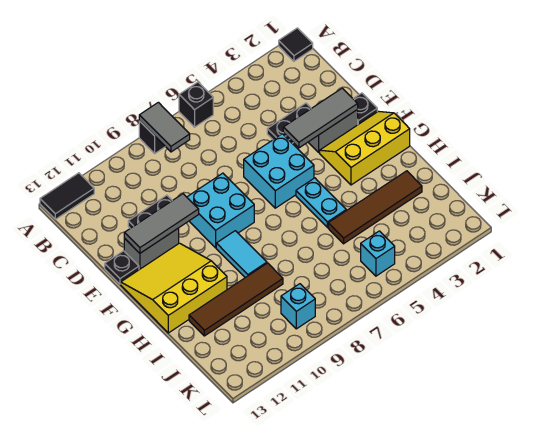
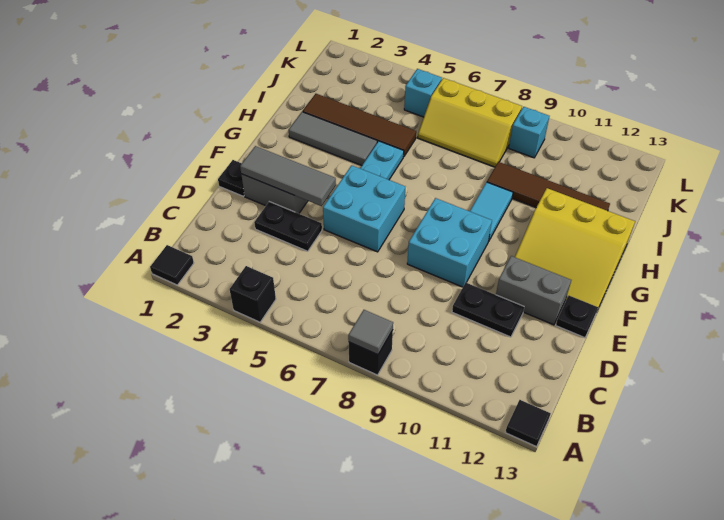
black 1x1 brick [179,82,213,127] -> black 1x1 brick moved to [230,266,276,322]
grey 1x2 tile [139,102,190,152] -> grey 1x1 tile [348,310,393,355]
black 1x2 tile [40,173,94,219] -> black 1x1 tile [505,400,551,447]
grey 1x3 tile [124,194,199,253] -> grey 1x3 tile moved to [289,112,377,165]
yellow 2x3 slope [320,111,410,185] -> yellow 2x3 slope moved to [418,78,522,167]

